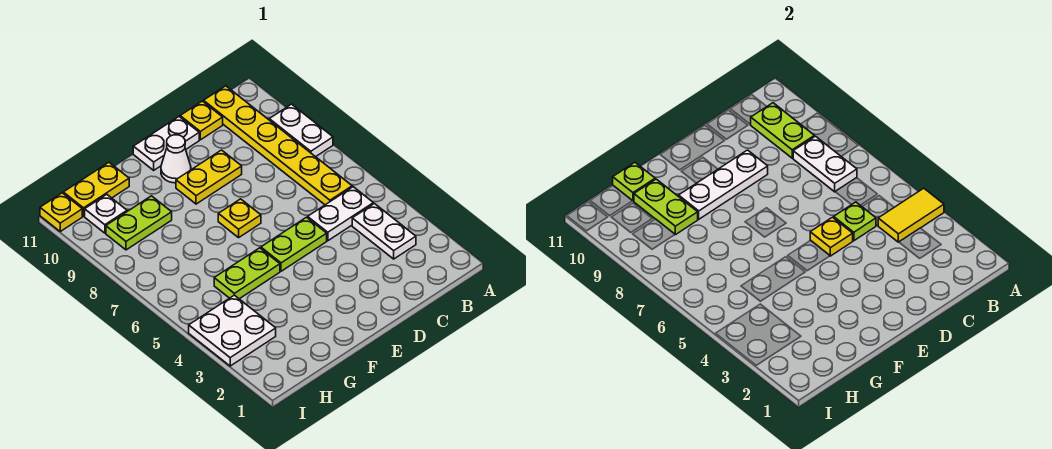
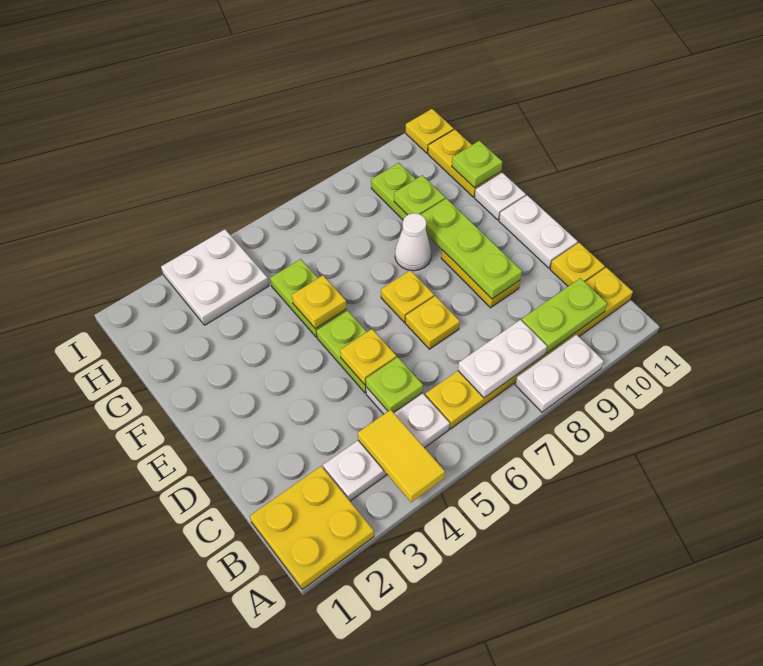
none -> yellow 2x2 plate [250,466,374,590]
none -> yellow 1x1 plate [405,296,460,349]
white 1x3 plate [679,150,768,219] -> lime 1x3 plate [421,198,522,299]
white 1x1 cone [161,135,191,183] -> white 1x1 cone moved to [395,213,432,271]
none -> yellow 1x1 plate [292,275,346,329]
lime 1x2 plate [634,179,698,235] -> lime 1x1 plate [394,175,445,215]
white 1x1 plate [85,194,127,233] -> white 1x1 plate moved to [475,173,526,220]

